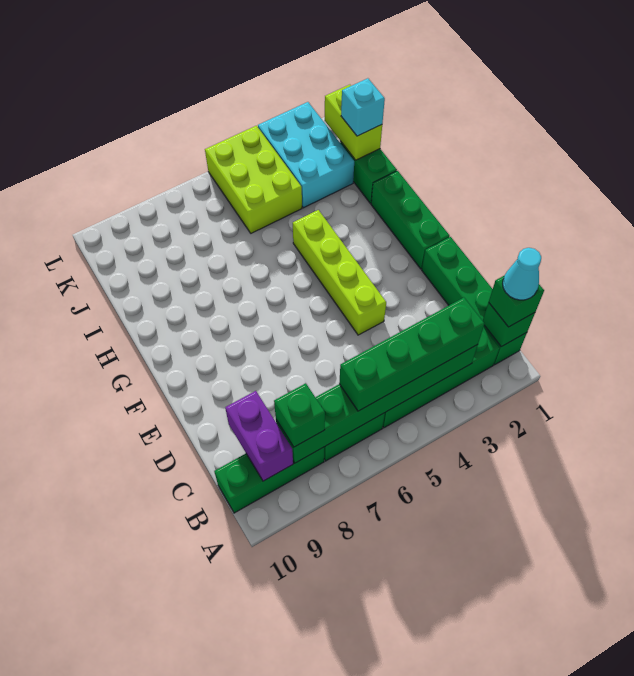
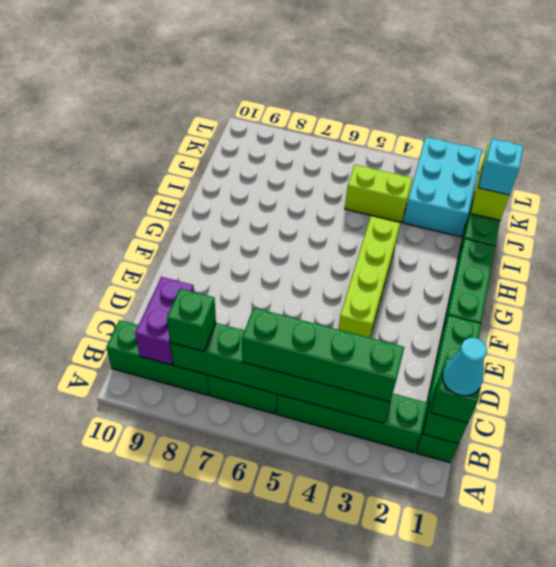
lime 2x3 brick [205,126,302,233] -> lime 1x2 brick [345,165,413,222]

